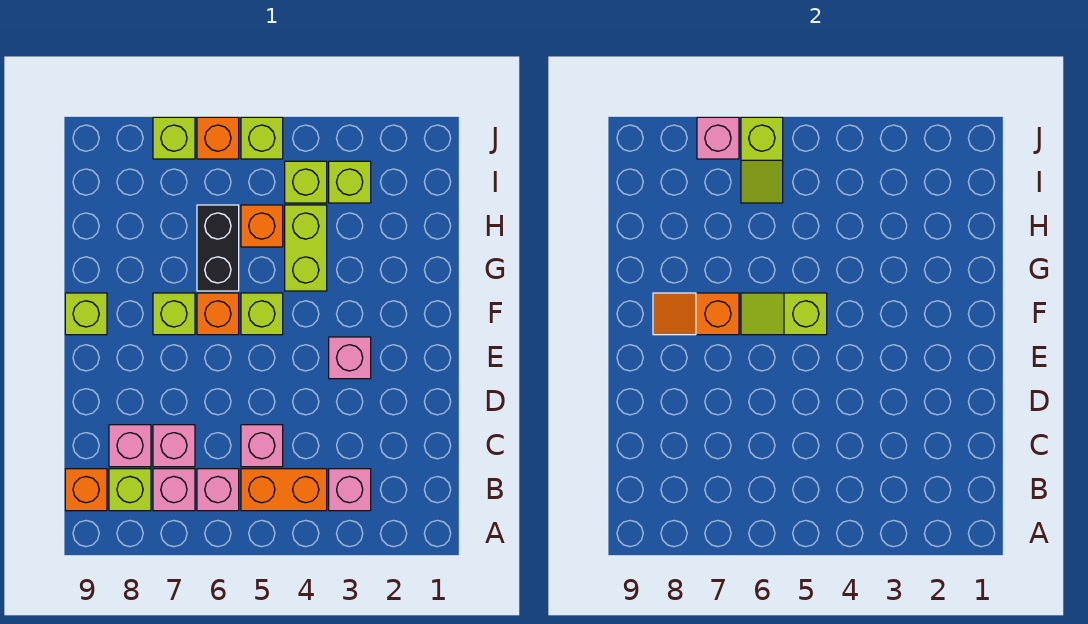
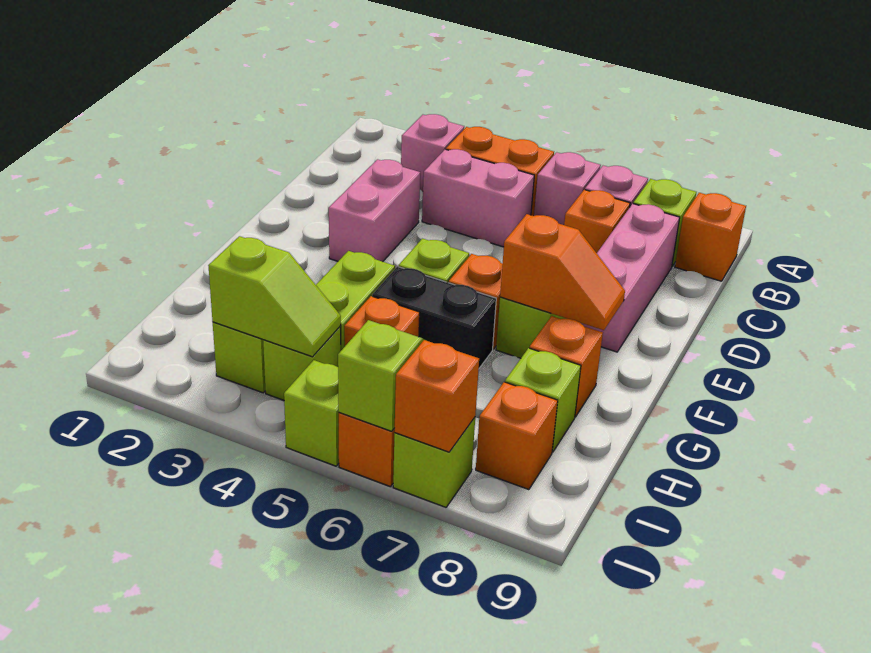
pink 1x1 brick [241,425,283,467] -> pink 1x2 brick [422,149,534,247]
pink 1x1 brick [153,425,195,467] -> orange 1x1 brick [564,190,630,253]
pink 1x1 brick [109,425,151,467] -> pink 1x3 brick [581,204,680,352]
pink 1x1 brick [329,337,371,379] -> pink 1x2 brick [329,159,420,262]
lime 1x2 slope [741,293,827,335] -> lime 1x2 slope moved to [208,236,341,357]
lime 1x1 brick [65,293,107,335] -> lime 1x1 brick moved to [505,348,581,452]
black 1x2 brick [197,205,239,291] -> black 1x2 brick turned to [372,267,496,368]
none -> orange 1x1 brick [529,316,603,417]
none -> orange 1x1 brick [476,382,558,490]
pink 1x1 brick [697,117,739,159] -> orange 1x1 brick [395,340,479,452]

